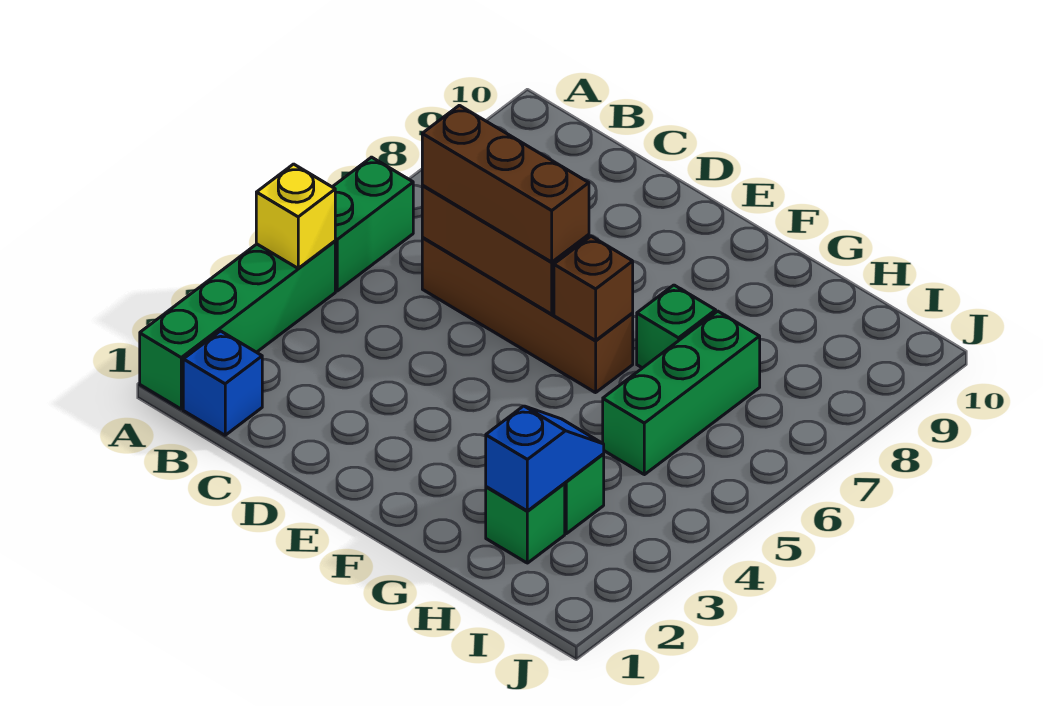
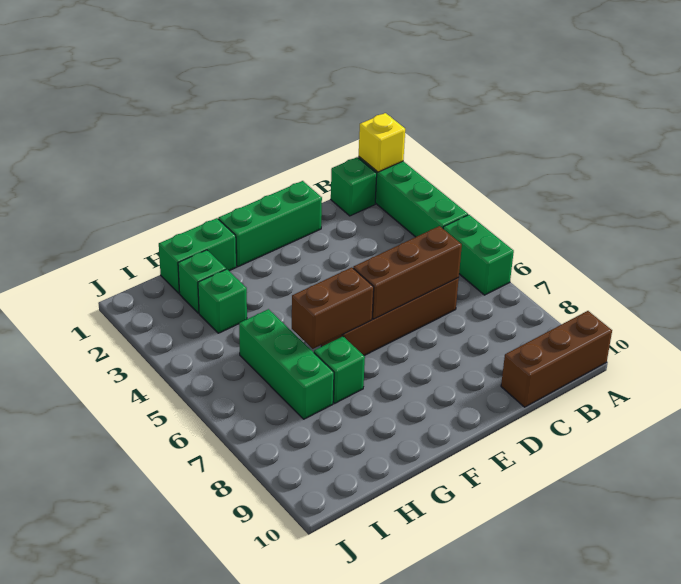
yellow 1x1 brick [256,164,335,268] -> yellow 1x1 brick moved to [359,113,405,172]
blue 1x1 brick [183,331,262,435] -> green 1x1 brick [331,157,377,216]
brown 1x3 brick [422,105,589,262] -> brown 1x3 brick moved to [501,311,612,407]
none -> green 1x3 brick [218,181,322,267]
brown 1x1 brick [554,236,633,340] -> brown 1x2 brick [292,267,374,349]
none -> green 1x2 brick [159,218,236,293]
blue 1x2 slope [486,406,604,511] -> none

